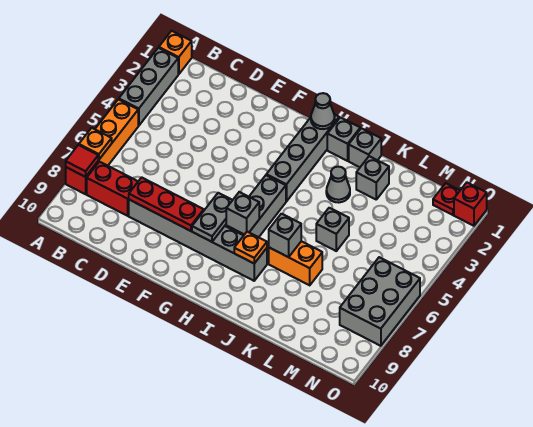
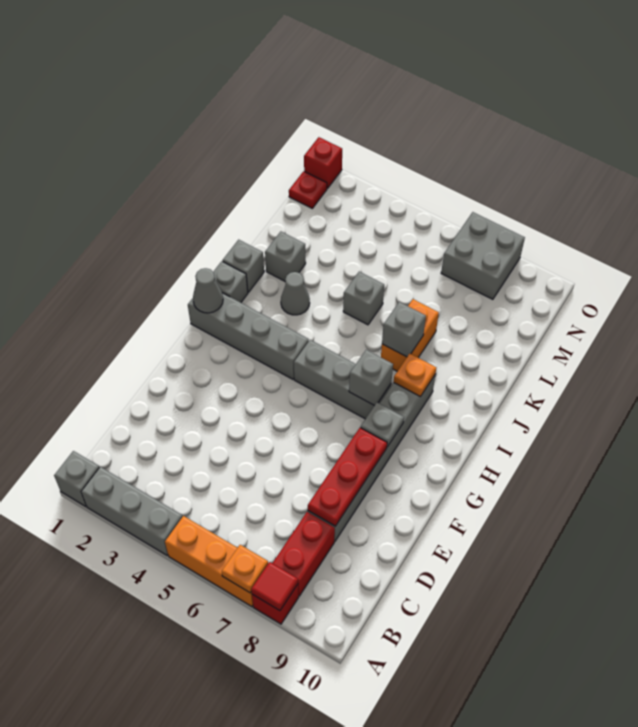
orange 1x1 brick [159,31,192,74] -> grey 1x1 brick [54,451,100,506]
grey 1x2 plate [192,193,232,242] -> grey 1x1 plate [361,403,404,447]
grey 2x3 brick [340,257,420,346] -> grey 2x2 brick [441,212,525,299]

